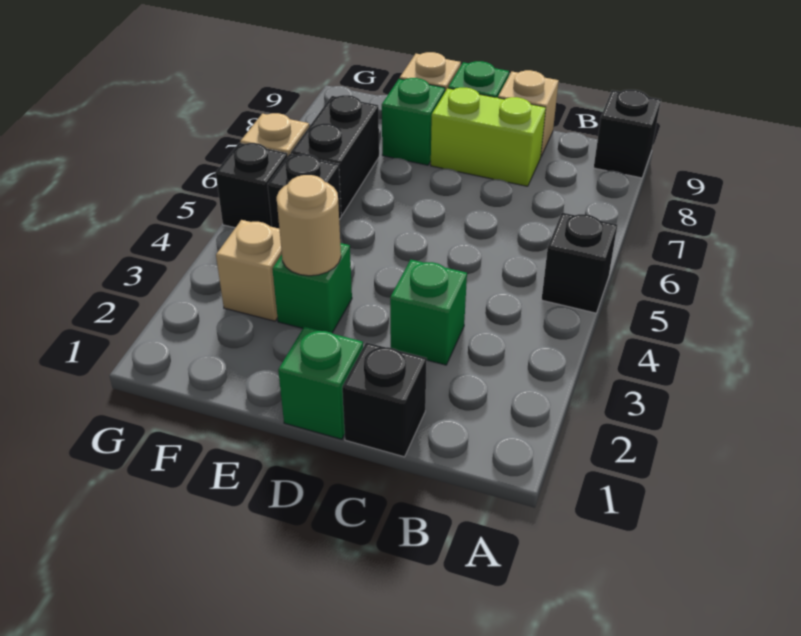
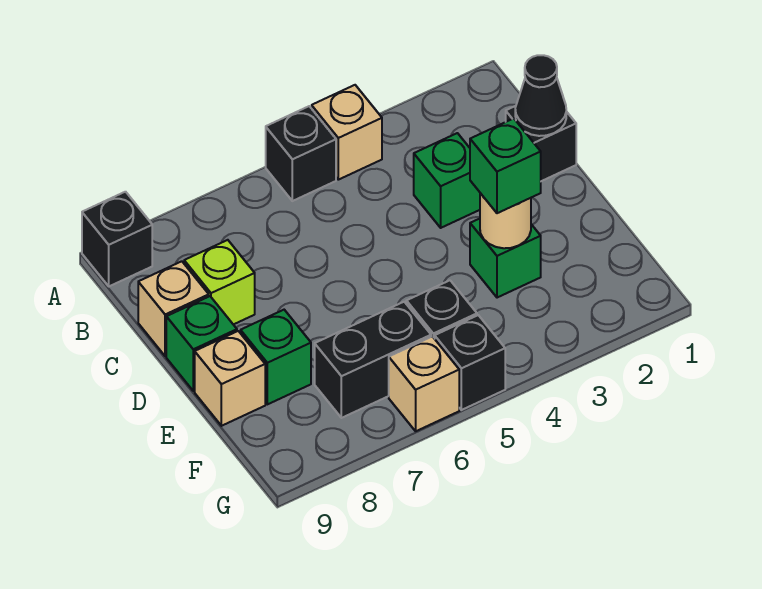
none -> black 1x1 cone [515,55,566,136]
lime 1x2 brick [431,88,546,186] -> lime 1x1 brick [184,240,255,325]
green 1x1 brick [278,327,363,439] -> green 1x1 brick moved to [470,118,541,213]
tan 1x1 brick [216,220,282,321] -> tan 1x1 brick moved to [312,85,382,180]

